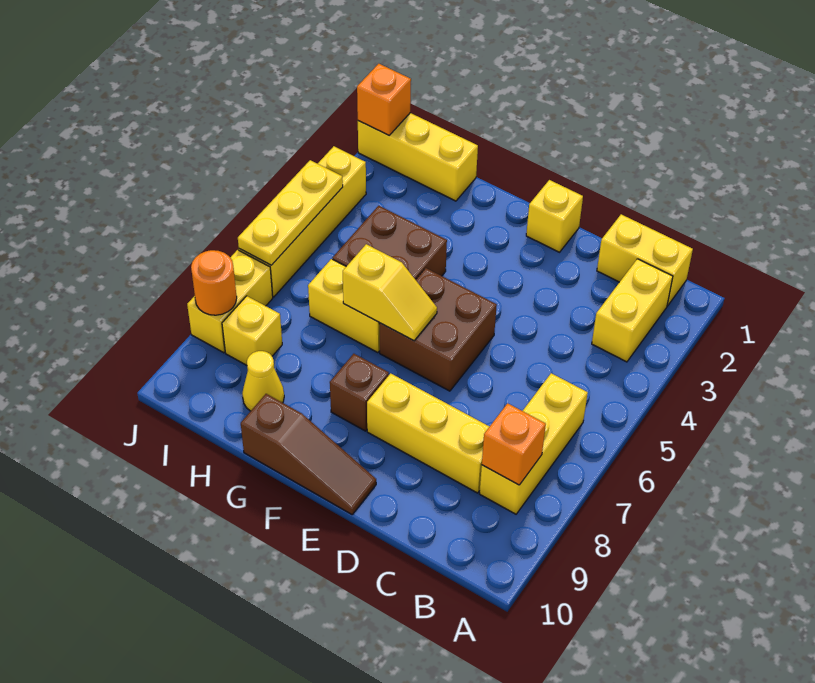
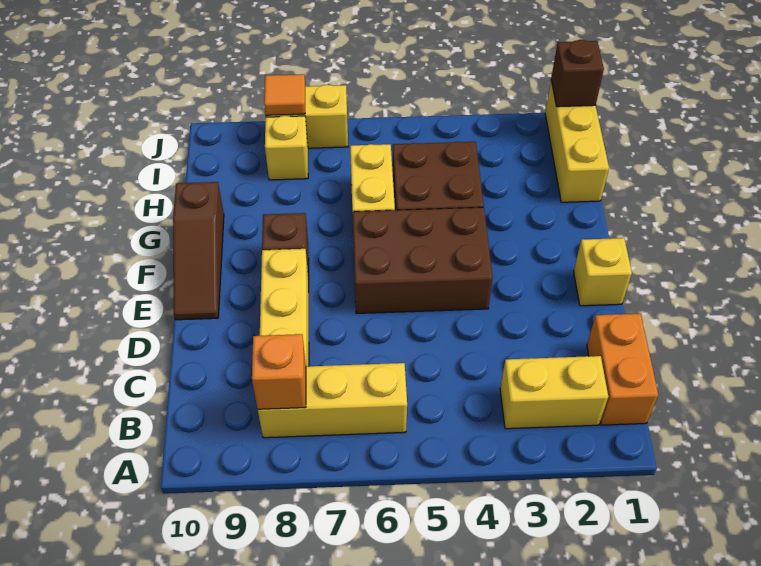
yellow 1x2 brick [597,214,693,306] -> orange 1x2 brick [587,314,658,425]
brown 2x2 brick [379,268,497,391] -> brown 2x3 brick [352,207,493,314]
yellow 1x2 slope [343,244,437,341] -> none
yellow 1x1 cone [242,351,284,411] -> none
orange 1x1 brick [357,64,411,135] -> brown 1x1 brick [551,40,604,107]
yellow 1x4 brick [239,146,366,297] -> none
yellow 1x3 plate [238,160,343,265] -> none
orange 1x1 round brick [191,250,237,315] -> orange 1x1 tile [264,74,305,115]

